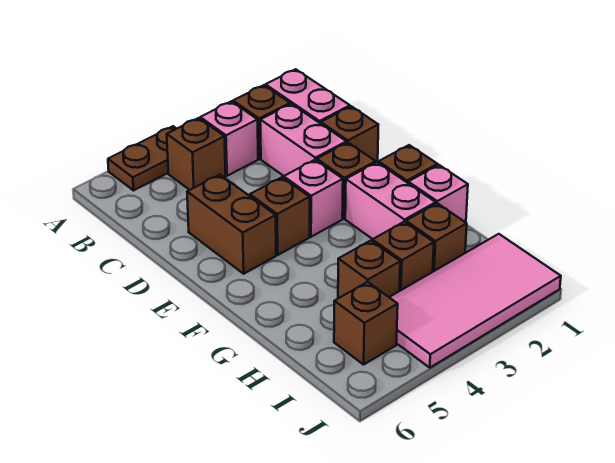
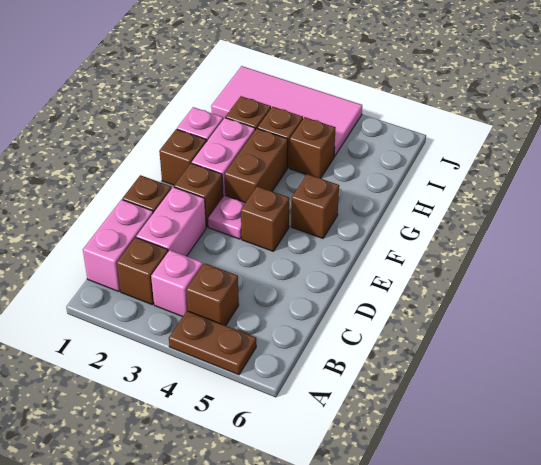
brown 1x2 brick [187,175,276,274] -> brown 1x2 brick moved to [224,129,288,203]
pink 1x1 brick [284,160,343,237] -> pink 1x1 plate [208,195,245,239]
brown 1x1 brick [334,282,398,365] -> brown 1x1 brick moved to [291,174,339,238]

